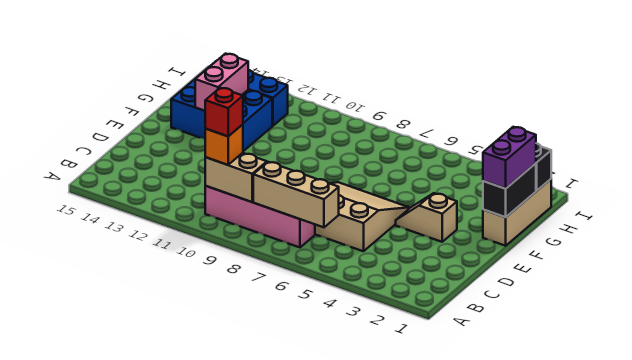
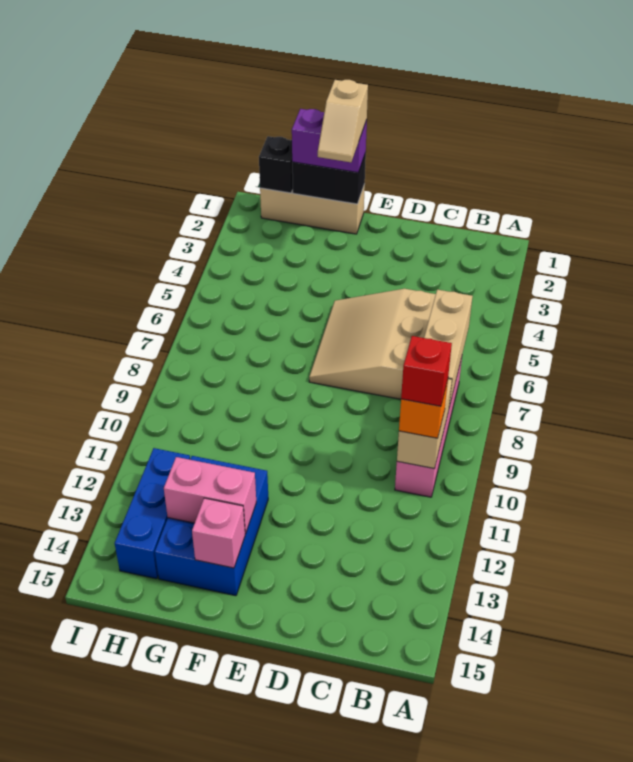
tan 1x2 slope [396,193,457,242] -> tan 1x2 slope moved to [318,80,368,162]
none -> pink 1x1 brick [192,498,245,568]

